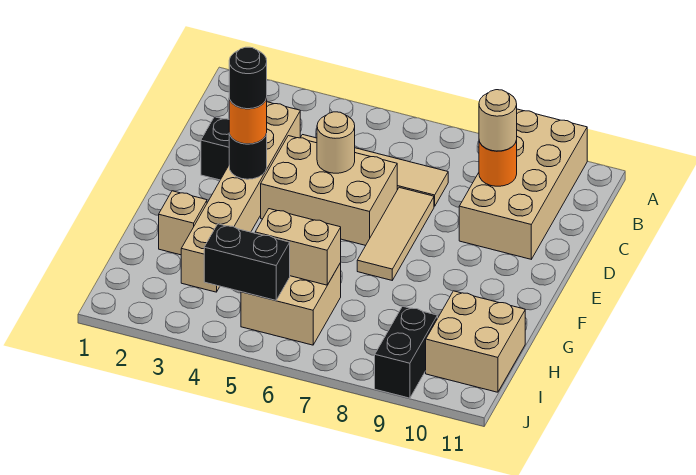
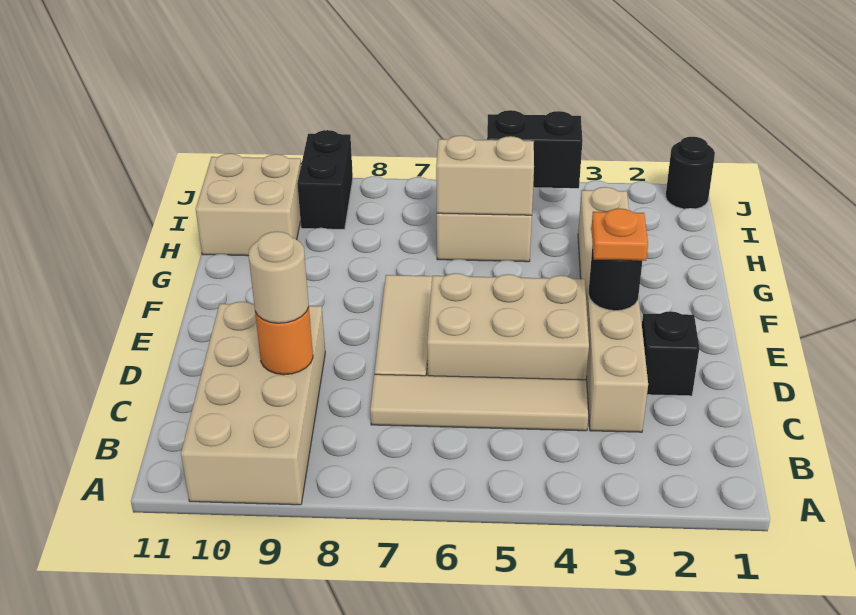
tan 1x1 round brick [317,112,355,173] -> none
orange 1x1 round brick [229,98,267,144] -> orange 1x1 plate [591,208,648,261]
black 1x1 round brick [229,47,267,109] -> black 1x1 round brick moved to [665,137,715,209]
tan 1x1 brick [159,191,207,255] -> none

